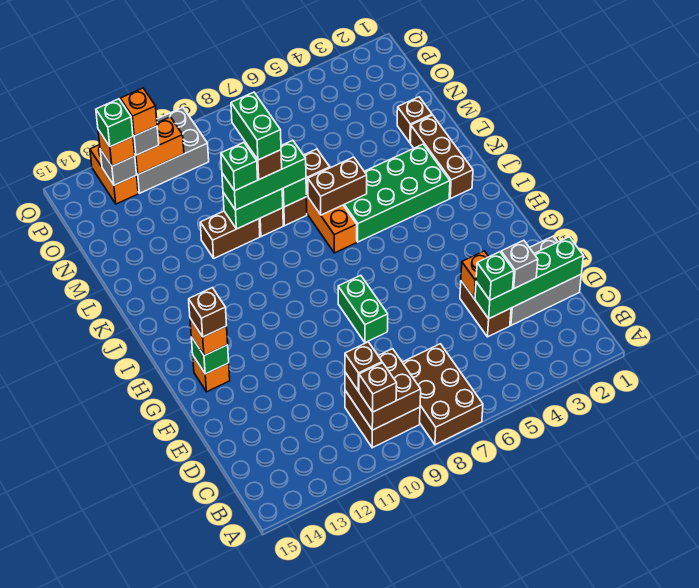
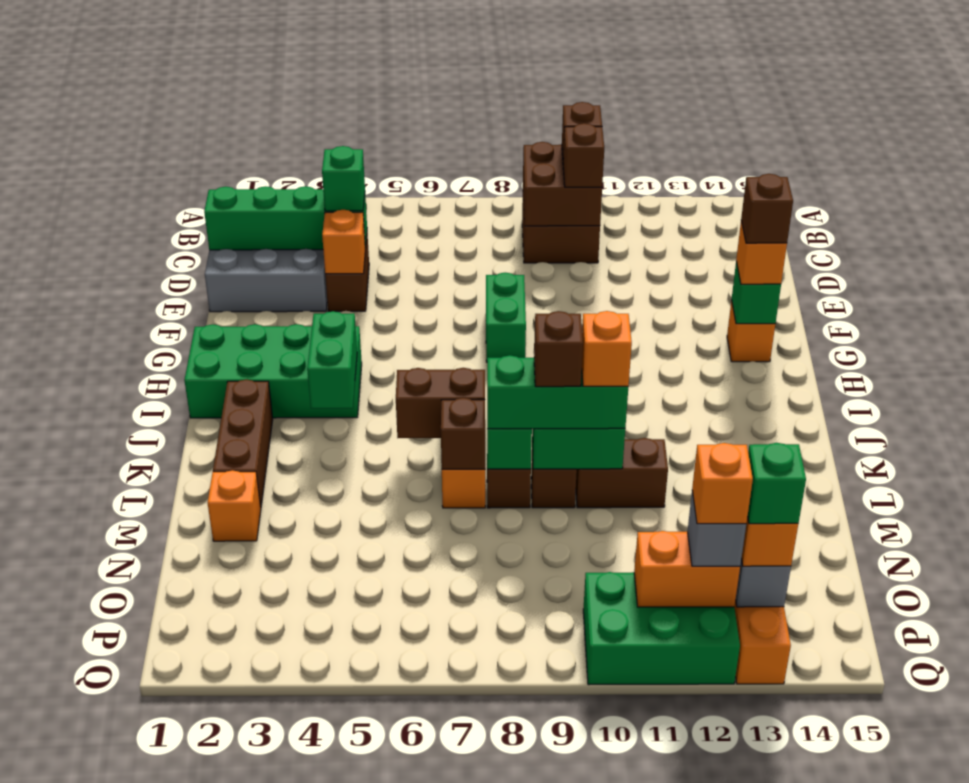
brown 2x3 brick [402,344,483,445] -> none
grey 1x1 brick [501,240,538,288] -> none
green 2x4 brick [344,144,450,242] -> green 2x4 brick moved to [184,324,362,418]
green 1x2 brick [231,92,281,160] -> green 1x2 brick moved to [307,311,357,408]
green 1x1 brick [221,143,258,191] -> orange 1x1 brick [582,311,632,386]
brown 1x1 brick [397,97,432,143] -> orange 1x1 brick [208,470,261,541]
grey 2x3 brick [136,107,209,193] -> green 2x3 brick [583,572,740,685]

